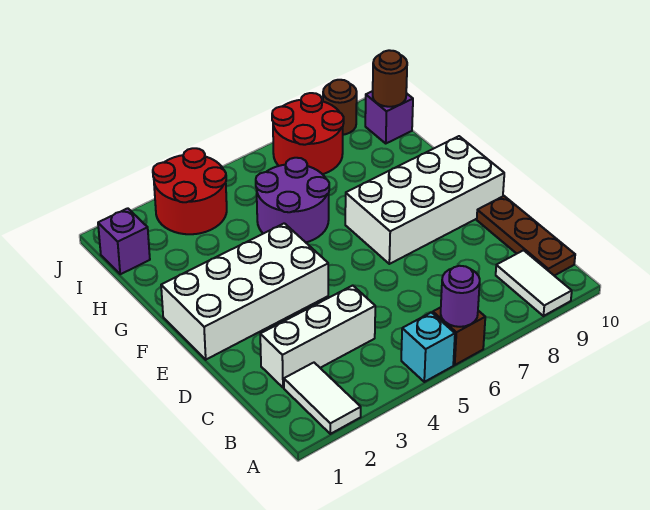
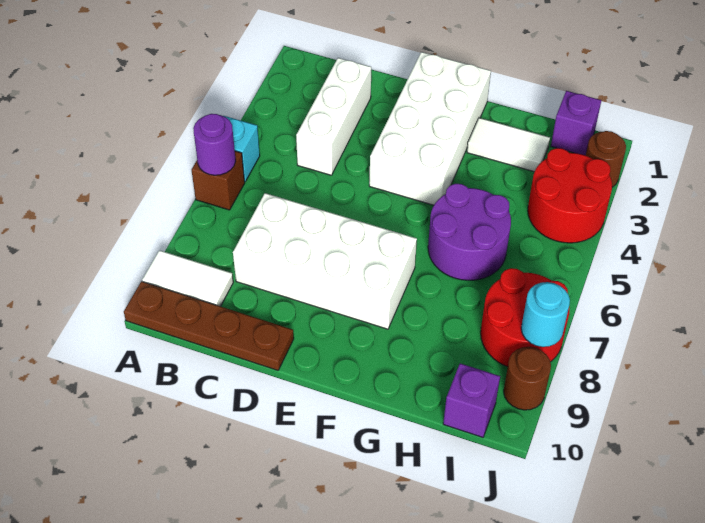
white 1x2 tile [284,363,361,434] -> white 1x2 tile moved to [467,118,550,172]
brown 1x3 plate [477,196,575,276] -> brown 1x4 plate [124,281,294,370]
white 2x4 brick [345,136,504,264] -> white 2x4 brick turned to [233,193,417,329]
brown 1x1 round brick [373,50,407,107] -> brown 1x1 round brick moved to [586,131,626,187]
none -> cyan 1x1 round brick [521,282,570,347]

